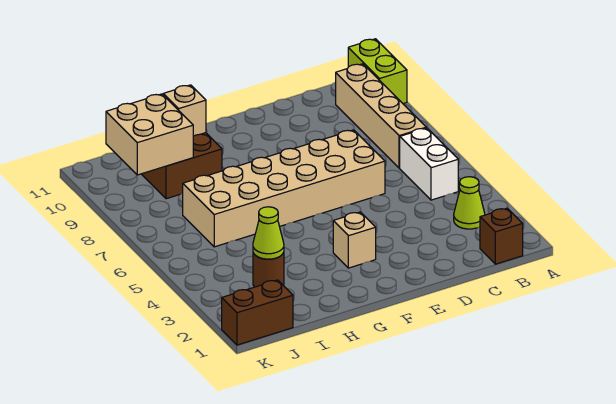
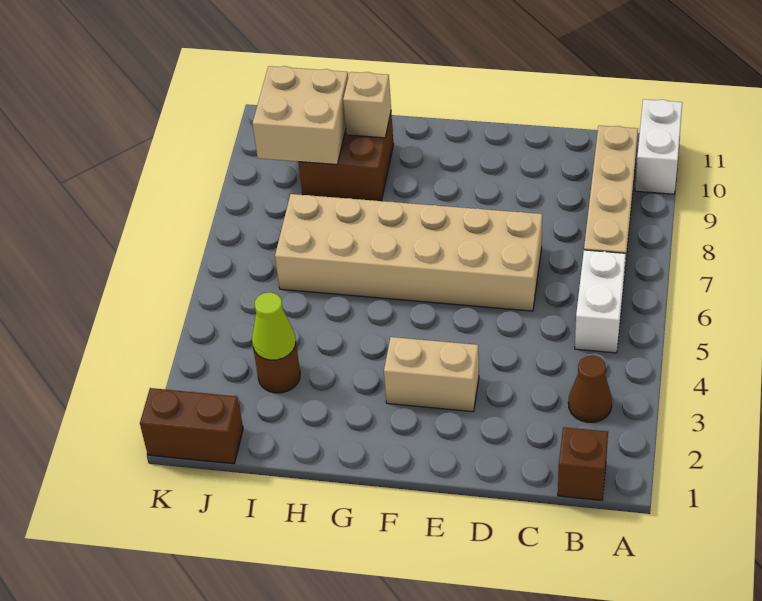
lime 1x2 brick [348,39,407,103] -> white 1x2 brick [635,99,682,194]
lime 1x1 cone [454,177,485,229] -> brown 1x1 cone [568,355,612,422]
tan 1x1 brick [333,212,376,268] -> tan 1x2 brick [384,337,479,412]

